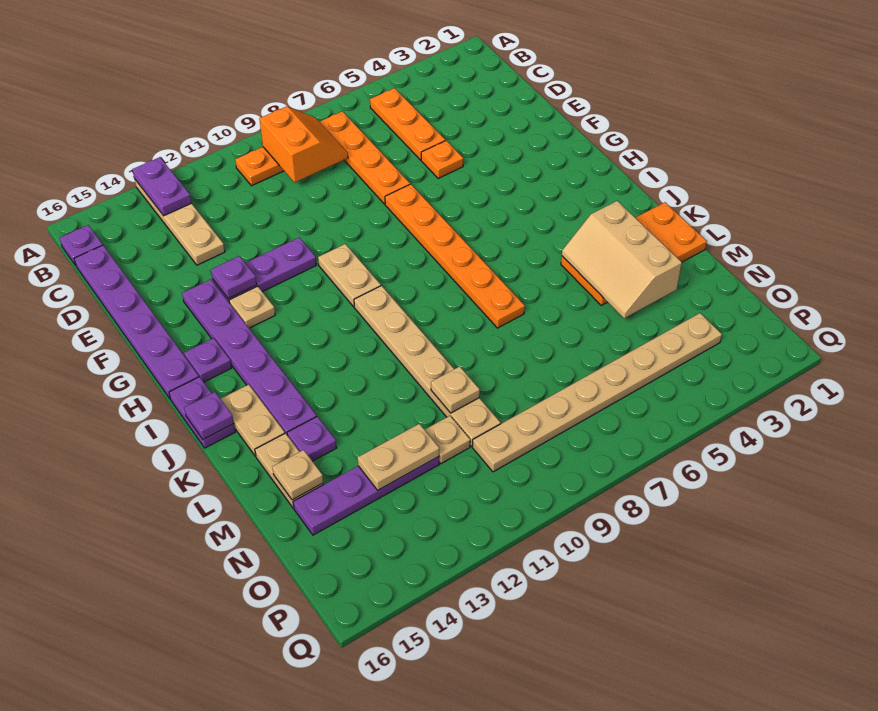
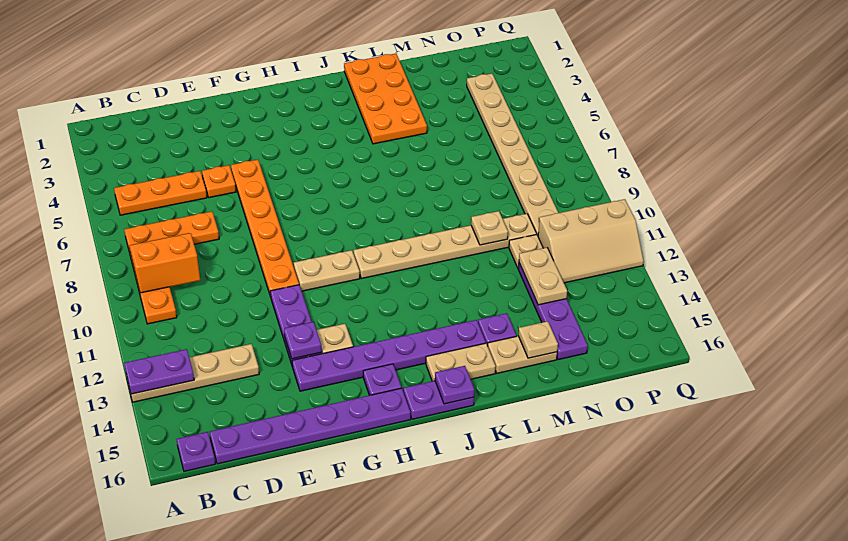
orange 1x4 plate [319,111,410,204] -> orange 1x3 plate [124,211,219,253]
orange 1x6 plate [385,184,525,328] -> orange 1x6 plate turned to [231,160,299,297]
tan 2x3 slope [562,201,682,318] -> tan 2x3 slope moved to [538,199,644,283]

